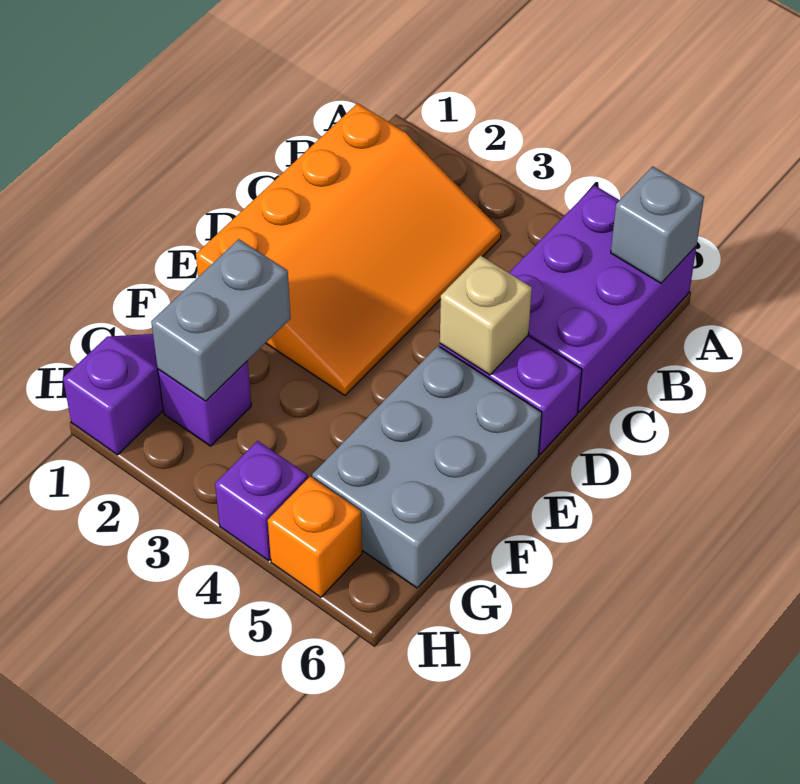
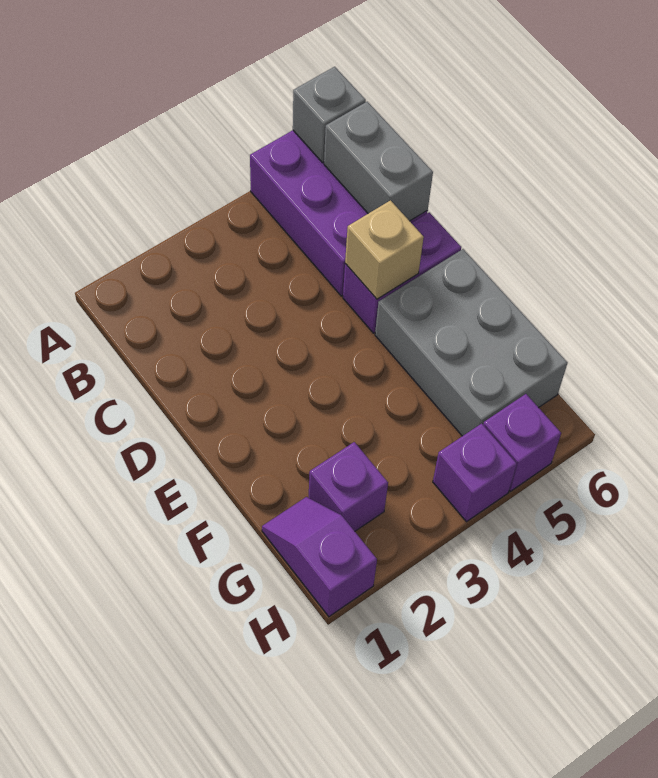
orange 3x4 slope [196,104,501,395] -> none
grey 1x2 brick [151,239,291,401] -> grey 1x2 brick moved to [324,102,433,221]
orange 1x1 brick [268,477,362,597] -> purple 1x1 brick [483,394,561,491]

